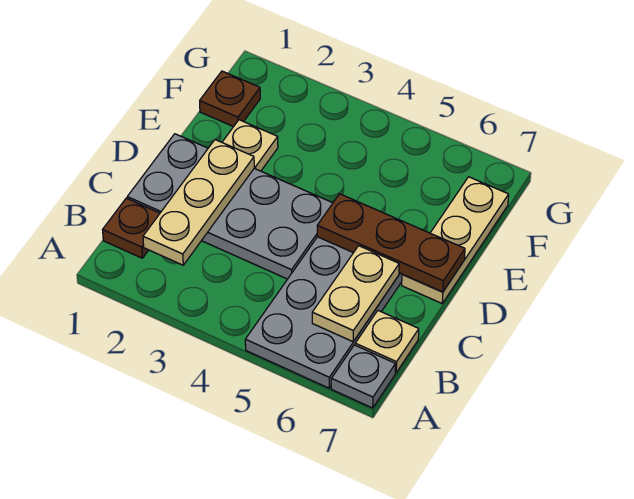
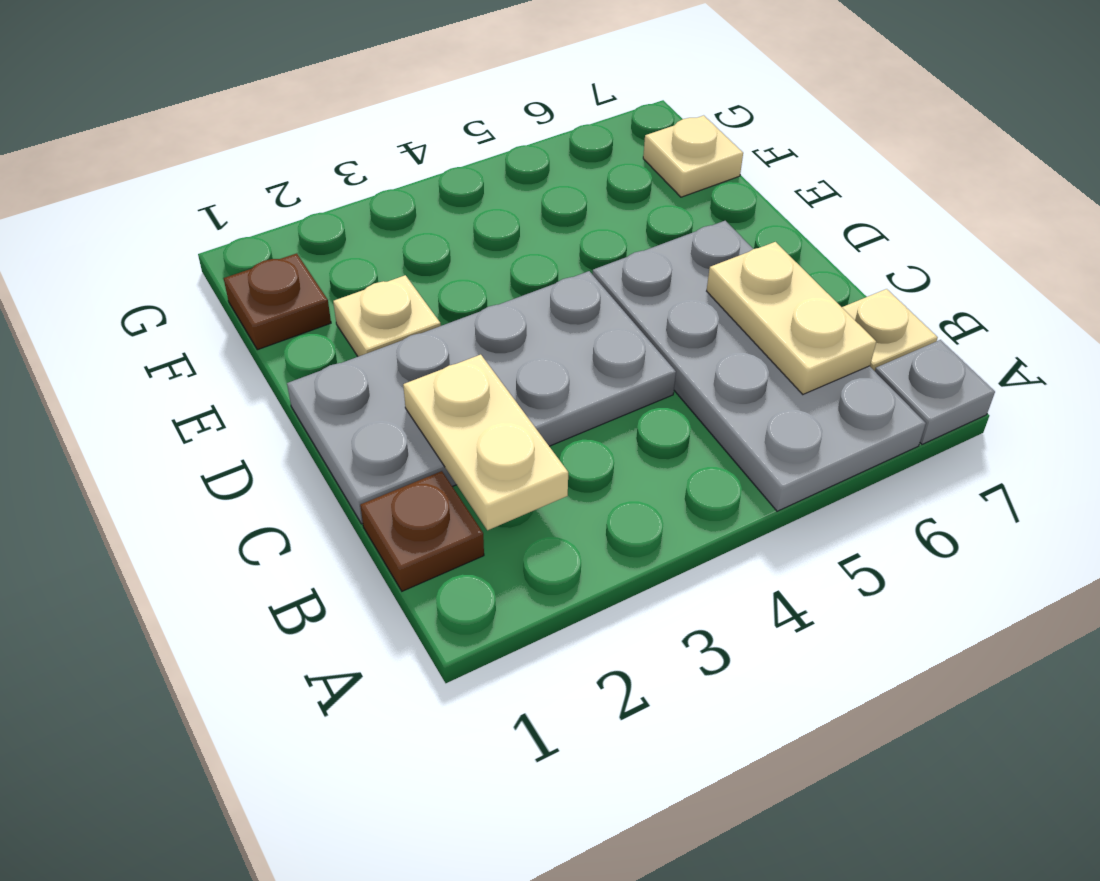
tan 1x3 plate [143,140,254,265] -> tan 1x2 plate [403,355,568,530]
brown 1x3 plate [317,194,465,292] -> none
tan 1x3 plate [402,177,509,303] -> tan 1x1 plate [643,115,743,197]

